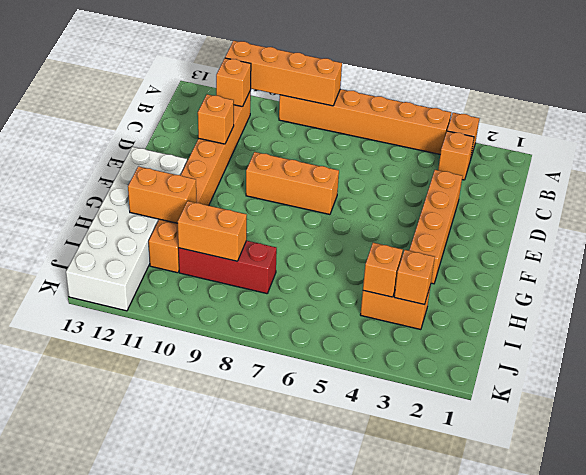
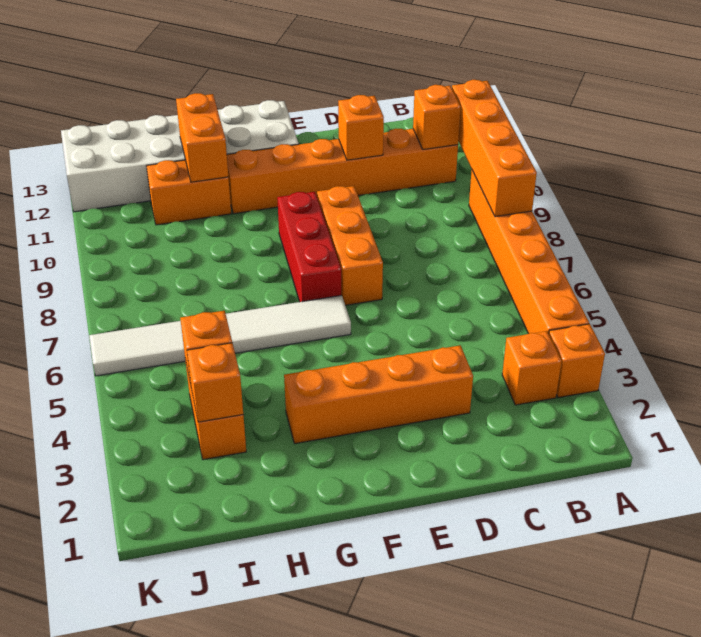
none -> white 1x6 tile [89,295,351,376]
red 1x3 brick [179,241,277,294] -> red 1x3 brick moved to [277,192,341,302]
orange 1x2 brick [177,201,247,261] -> none

